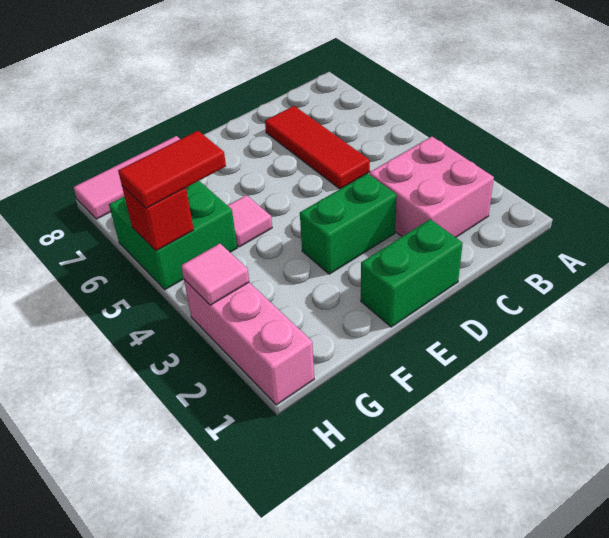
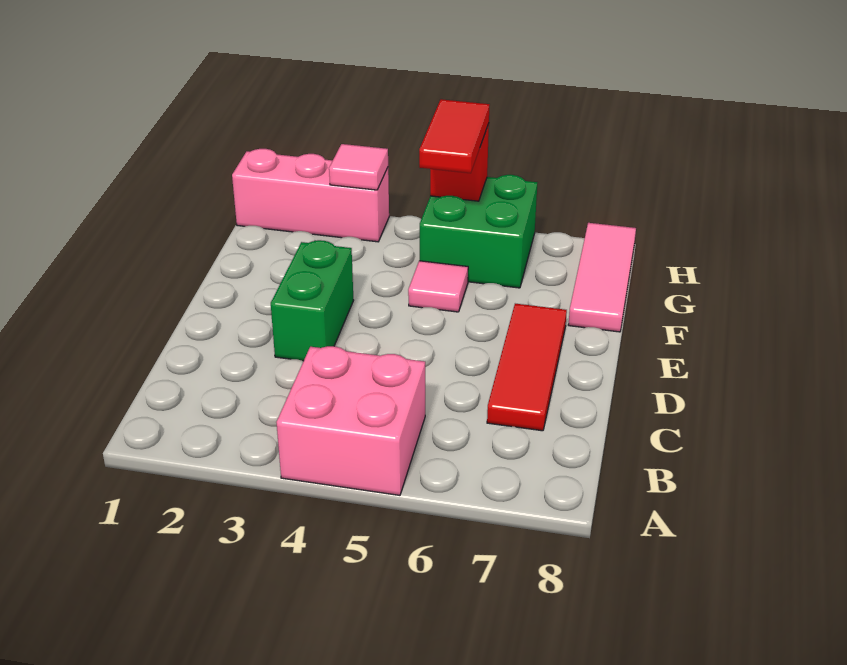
pink 2x2 brick [369,137,494,237] -> pink 2x2 brick moved to [276,346,425,495]
red 1x3 tile [265,106,370,189] -> red 1x3 tile turned to [487,304,567,431]
green 1x2 brick [361,219,463,327] -> none

